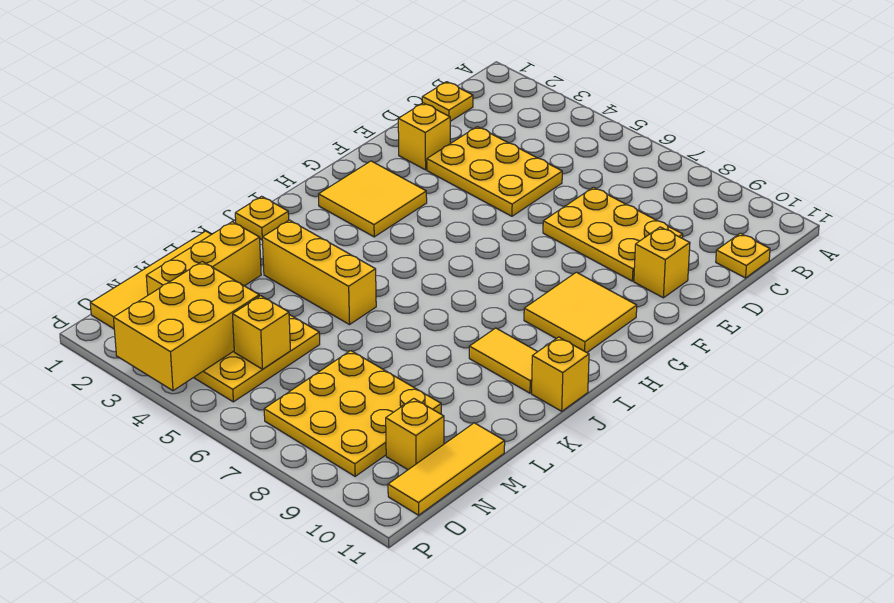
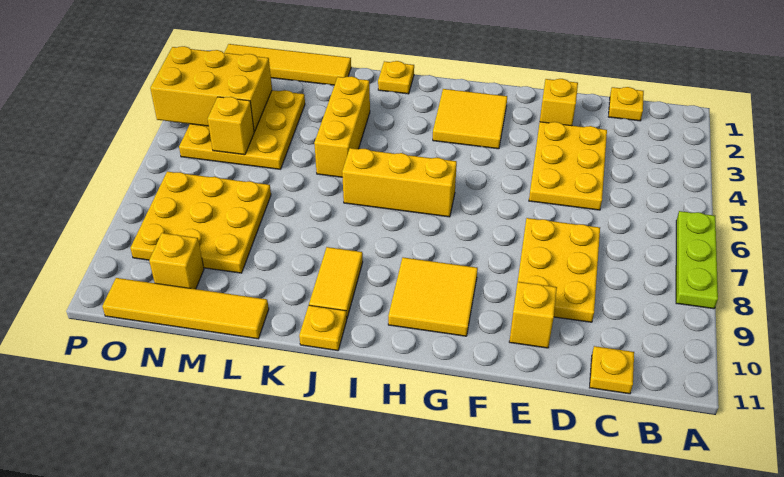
none -> lime 1x3 plate [676,211,718,309]
yellow 1x1 brick [532,337,589,411] -> yellow 1x1 plate [299,305,347,351]
yellow 1x3 brick [146,222,261,295] -> yellow 1x3 brick moved to [342,148,457,217]
yellow 1x3 tile [388,423,505,515] -> yellow 1x4 tile [102,278,269,339]

